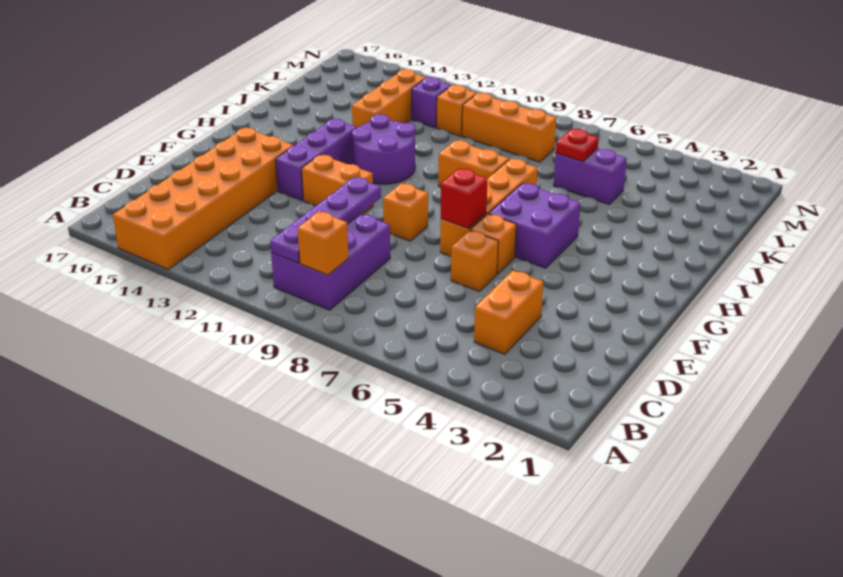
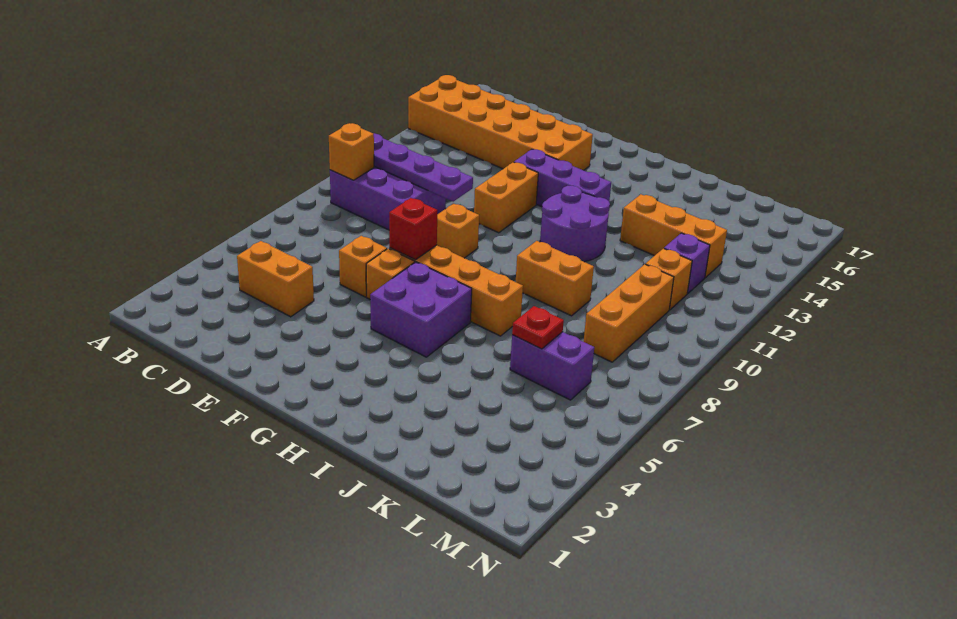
orange 1x2 brick [438,140,509,187] -> orange 1x2 brick turned to [516,241,594,316]
purple 1x2 brick [554,149,627,204] -> purple 1x2 brick turned to [510,332,594,400]

